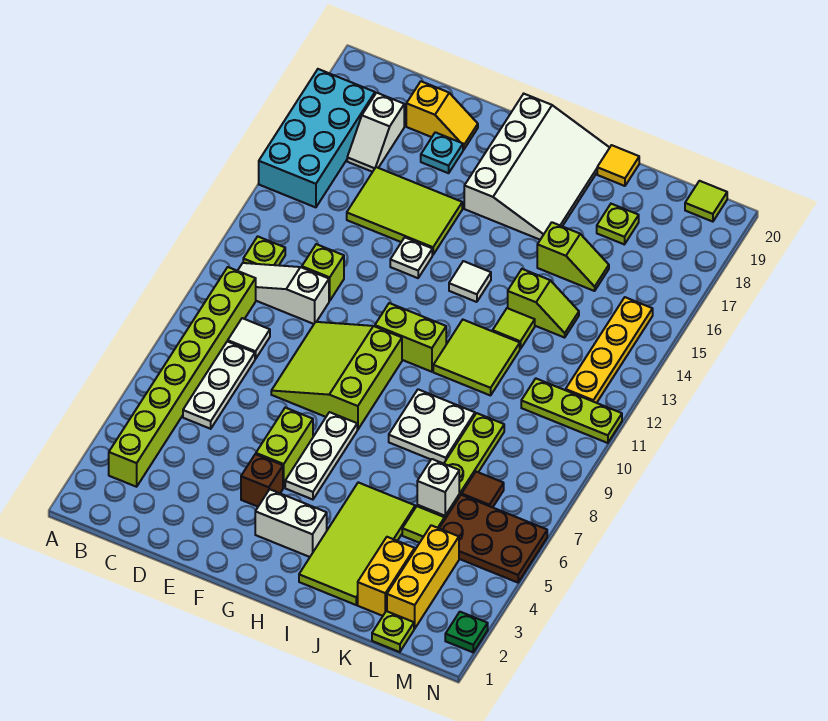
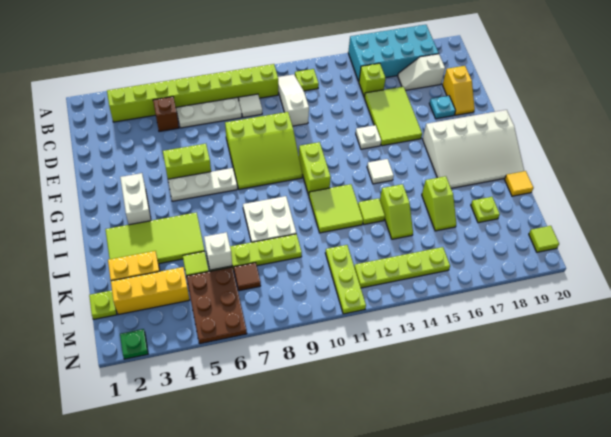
lime 1x1 brick [302,244,344,301] -> lime 1x1 brick moved to [359,63,386,97]
lime 3x3 slope [271,322,402,430] -> lime 3x3 slope turned to [225,112,303,189]
brown 1x1 brick [241,454,283,507] -> brown 1x1 brick moved to [153,97,179,132]
yellow 1x4 plate [566,297,653,403] -> lime 1x4 plate [354,247,450,288]

